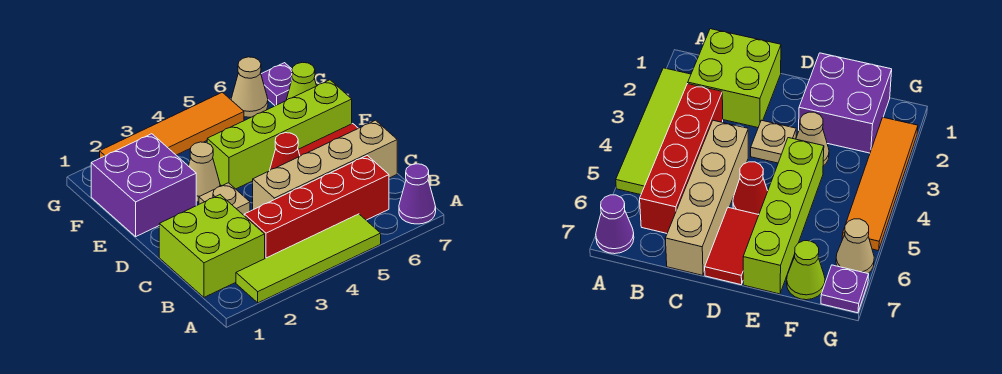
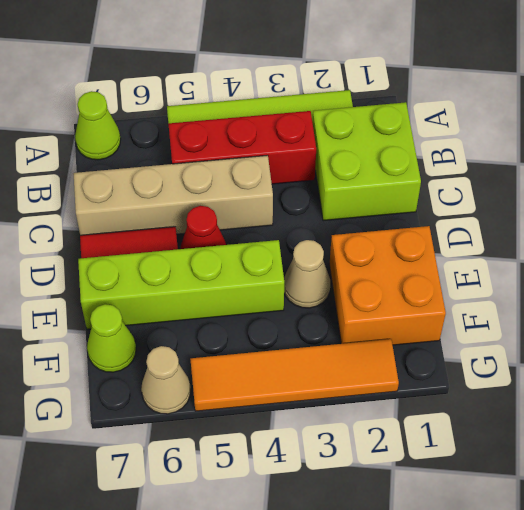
purple 1x1 cone [399,164,436,224] -> lime 1x1 cone [75,91,121,160]
red 1x4 brick [244,156,389,258] -> red 1x3 brick [168,111,316,184]
tan 1x1 plate [199,183,250,215] -> none
purple 2x2 brick [91,134,196,236] -> orange 2x2 brick [329,226,446,345]
purple 1x1 plate [261,63,292,106] -> none

